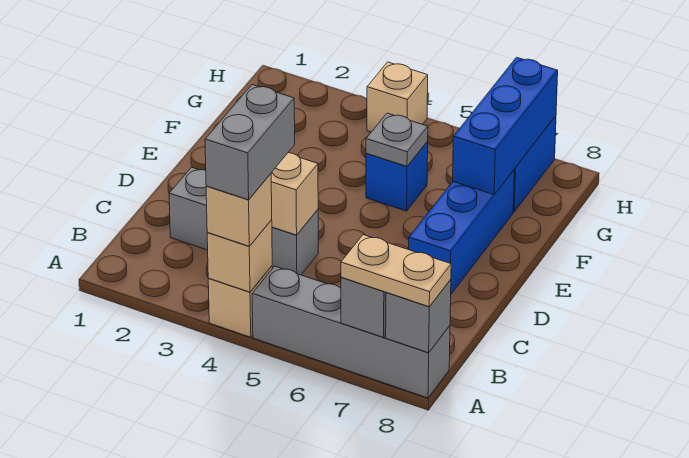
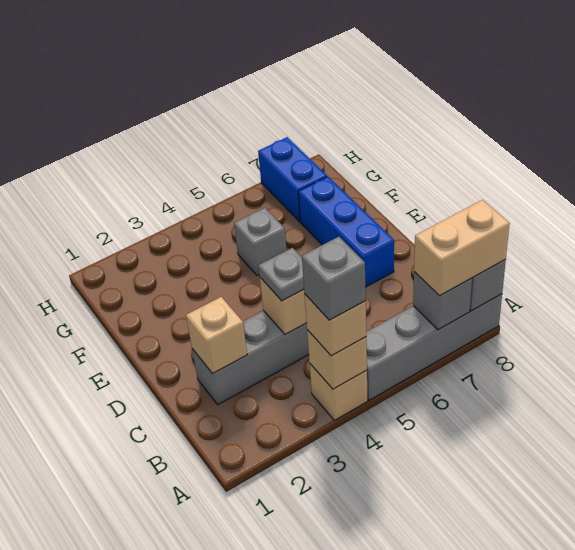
grey 1x2 brick [205,85,295,200] -> grey 1x1 brick [302,237,366,320]
tan 1x2 plate [341,235,451,307] -> tan 1x2 brick [414,200,510,296]
blue 1x1 brick [366,141,428,211] -> grey 1x1 brick [234,208,287,276]
grey 1x1 plate [366,113,428,166] -> grey 1x1 plate moved to [258,248,304,301]
blue 1x3 brick [453,57,558,195] -> none
tan 1x1 brick [367,62,428,132] -> tan 1x1 brick moved to [186,297,247,374]

